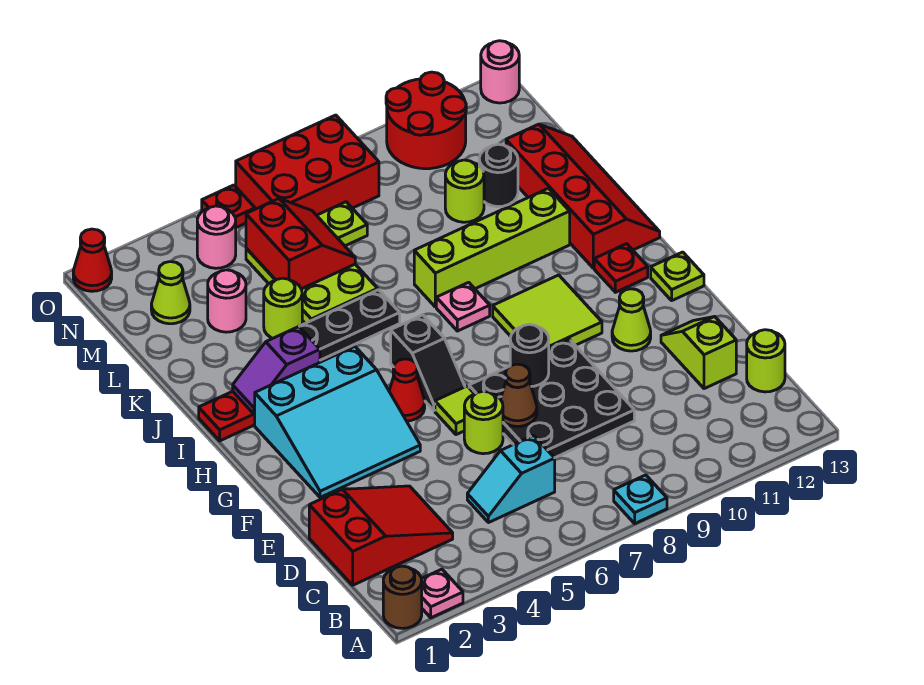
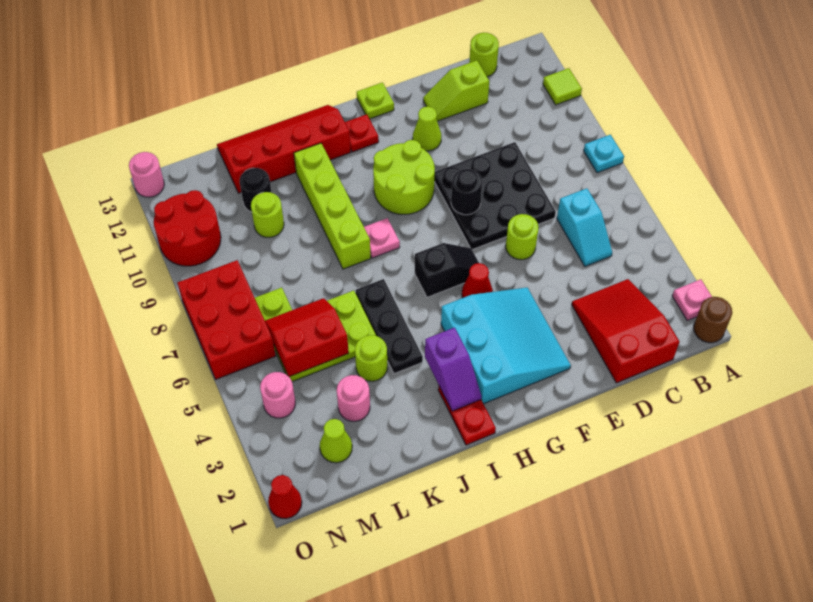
brown 1x1 cone [501,364,537,426] -> none
lime 1x1 tile [435,386,474,435] -> lime 1x1 tile moved to [543,68,582,105]
lime 2x2 tile [493,275,602,348] -> lime 2x2 round brick [373,140,435,214]
red 1x1 plate [202,185,255,227] -> none

